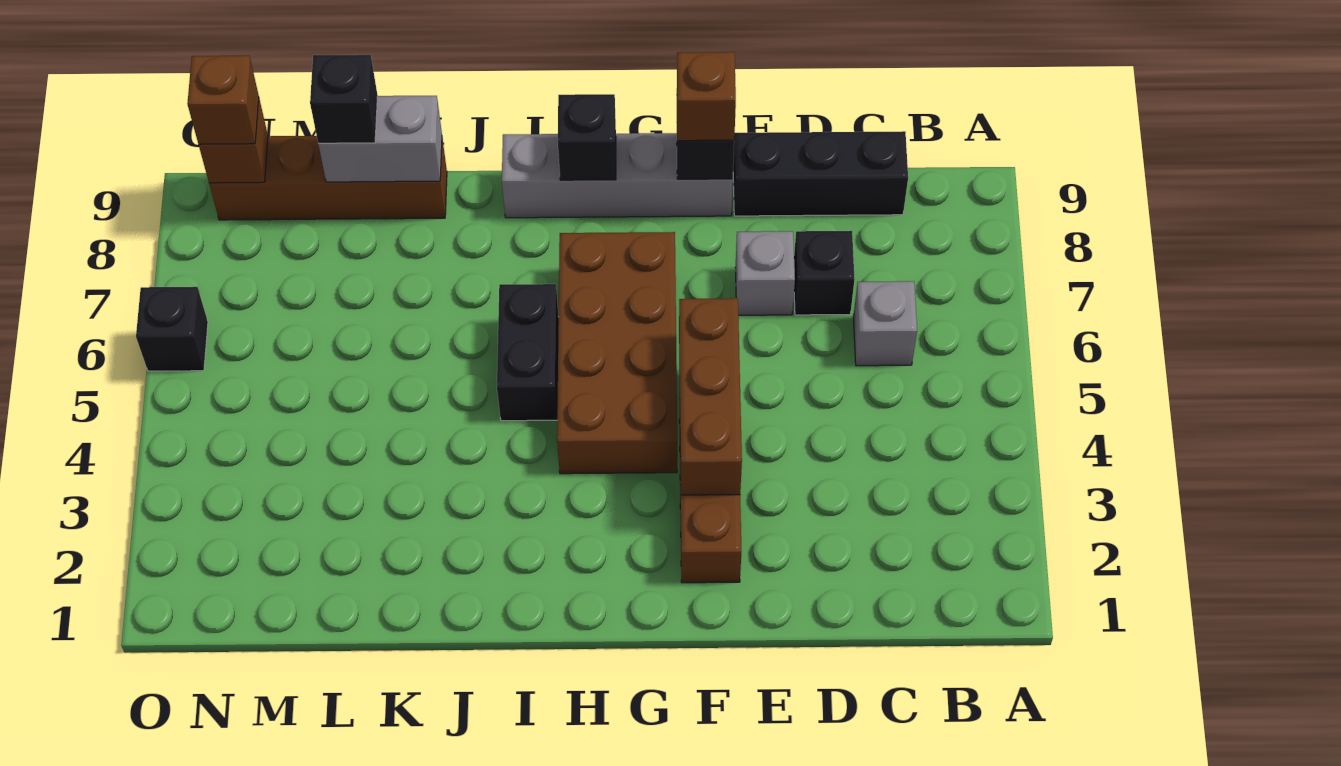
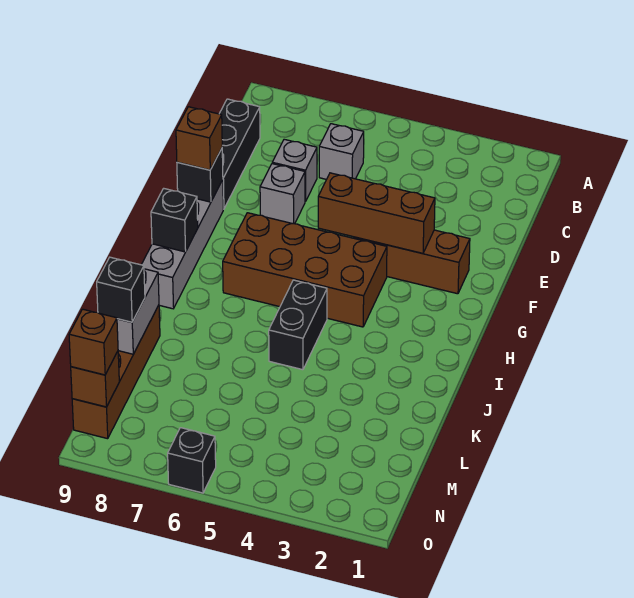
black 1x1 brick [794,231,855,315] -> grey 1x1 brick [272,139,317,202]
black 1x2 brick [497,284,559,421] -> black 1x2 brick turned to [269,280,327,370]

